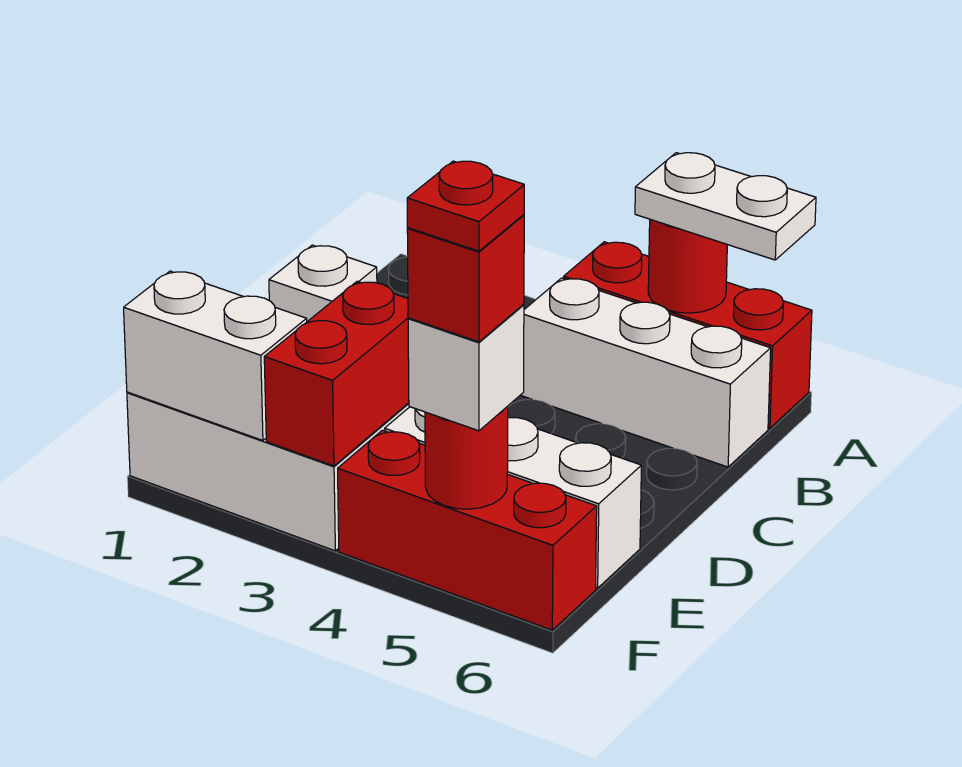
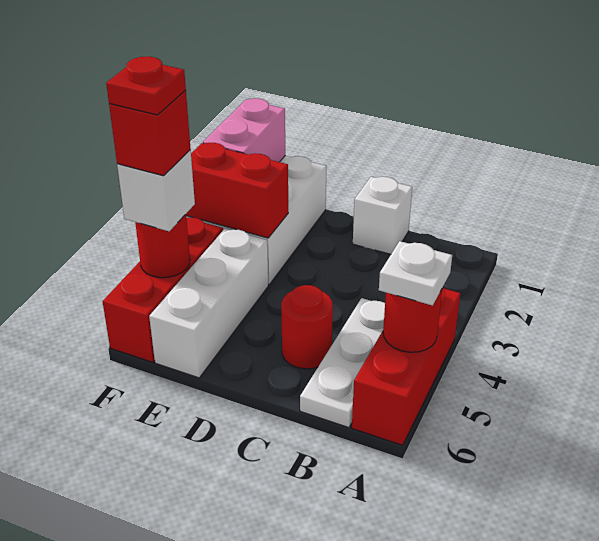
white 1x2 plate [635,153,816,260] -> white 1x1 plate [379,241,452,306]
white 1x3 brick [521,278,771,467] -> white 1x3 plate [300,298,385,428]
none -> red 1x1 round brick [281,285,333,369]
white 1x2 brick [124,271,307,441] -> pink 1x2 brick [203,98,285,162]

